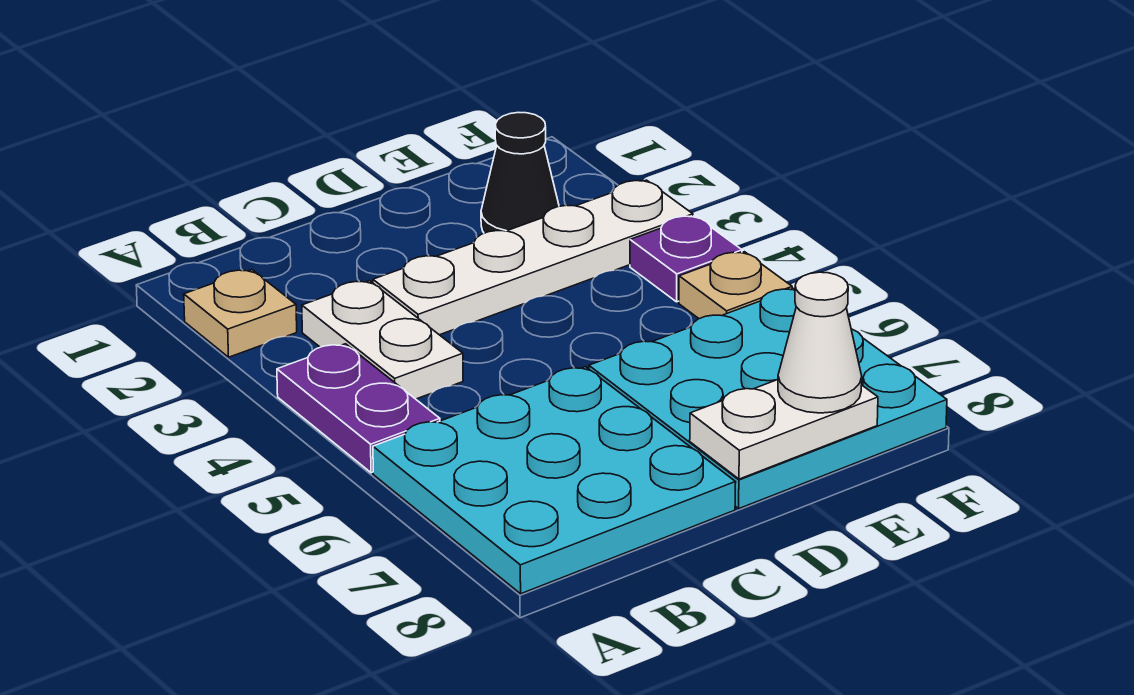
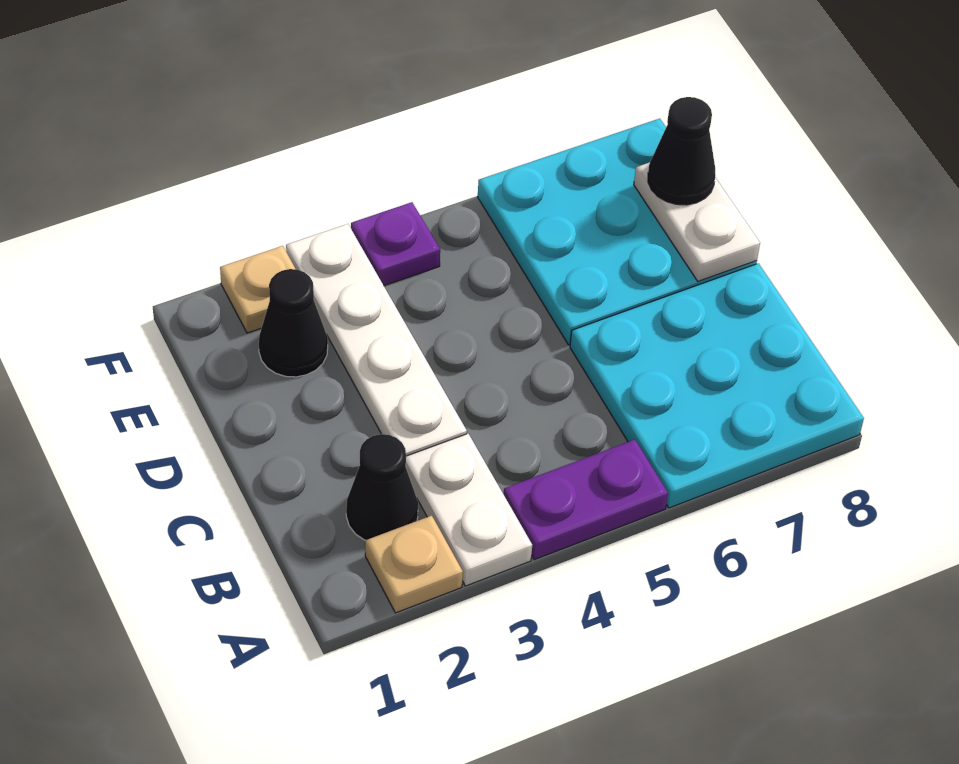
none -> black 1x1 cone [346,434,418,540]
white 1x2 plate [302,281,463,399] -> white 1x2 plate turned to [405,434,532,586]
white 1x1 cone [778,272,862,413] -> black 1x1 cone [648,97,716,205]
tan 1x1 plate [679,252,792,319] -> tan 1x1 plate moved to [220,246,295,333]

